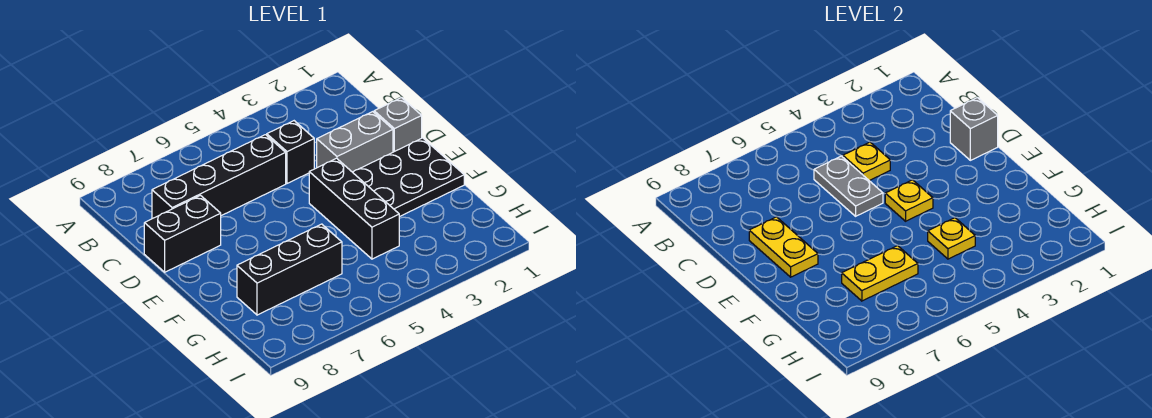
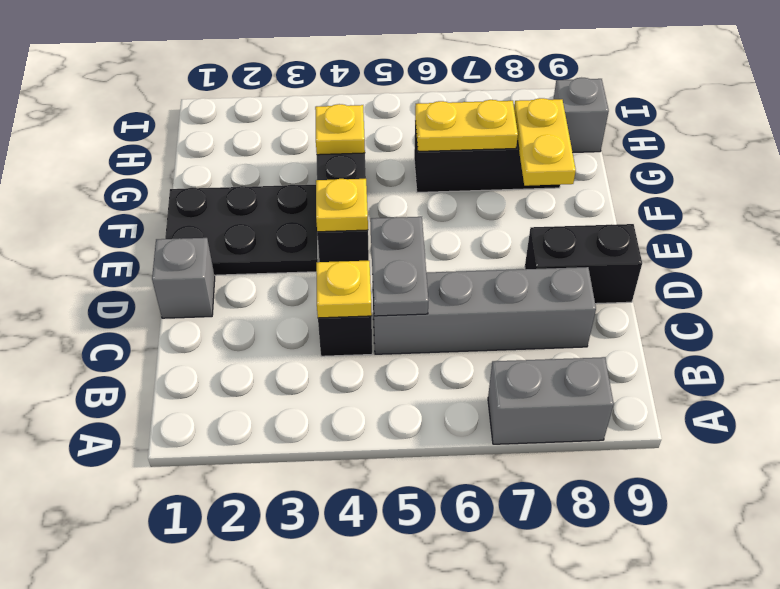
black 1x4 brick [152,135,286,219] -> grey 1x4 brick [373,267,596,354]
grey 1x1 brick [950,98,998,160] -> grey 1x1 brick moved to [554,78,609,152]
grey 1x2 brick [317,112,393,172] -> grey 1x2 brick moved to [488,357,614,444]
yellow 1x2 plate [749,217,818,277] -> yellow 1x2 plate moved to [514,98,576,186]

